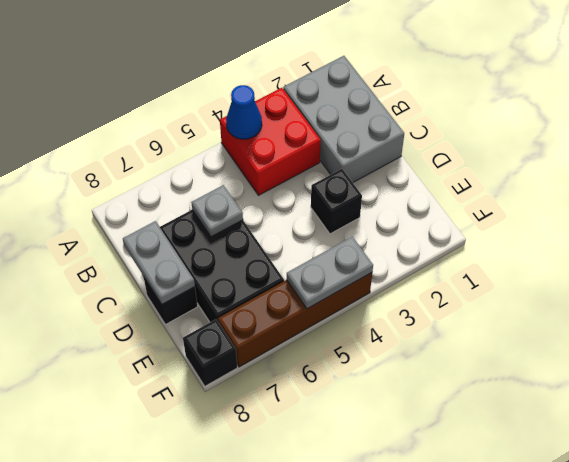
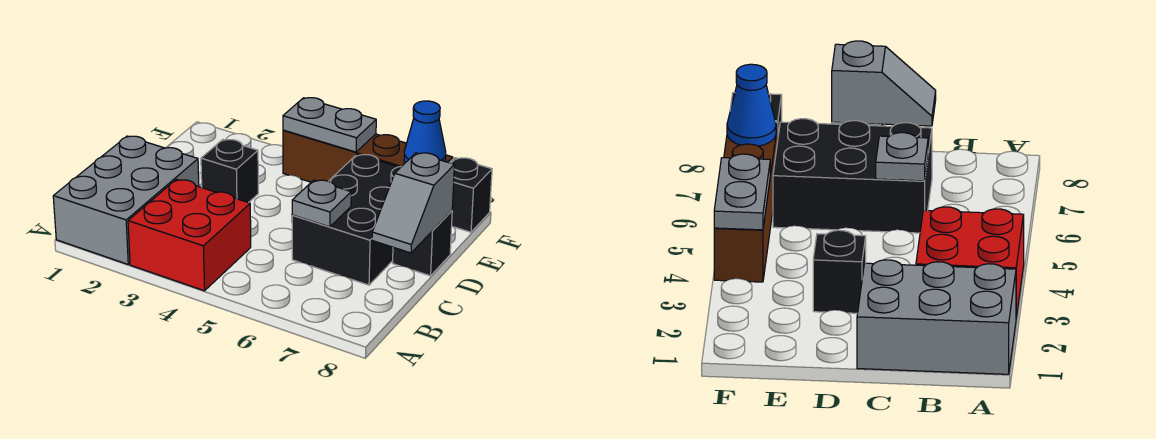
blue 1x1 cone [226,85,262,139] -> blue 1x1 cone moved to [404,101,446,163]
grey 1x2 plate [123,221,195,304] -> grey 1x2 slope [372,153,454,253]

